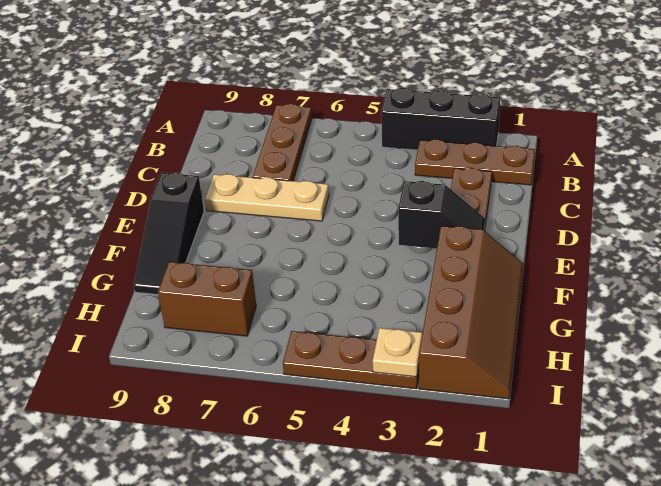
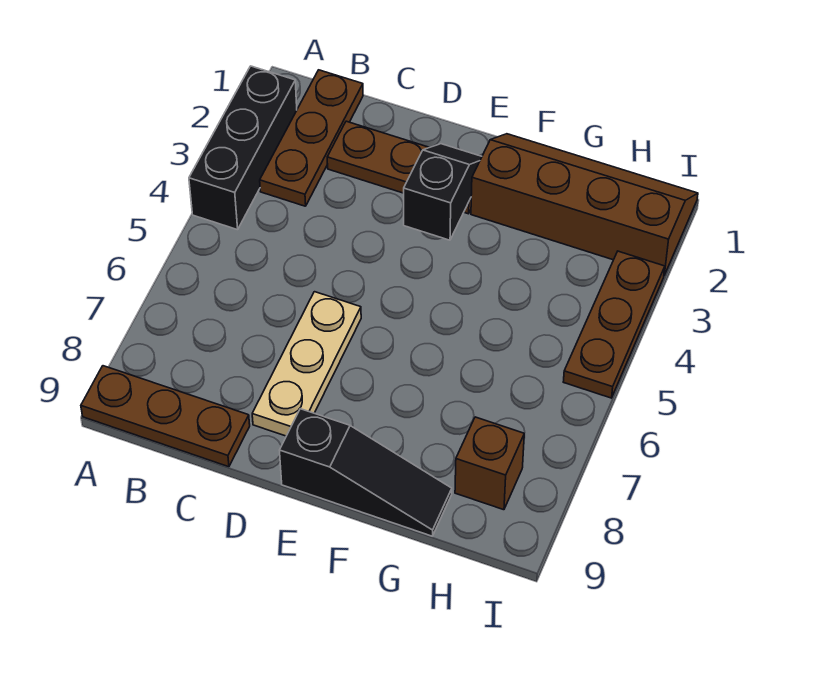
brown 1x3 plate [253,104,312,181] -> brown 1x3 plate moved to [81,366,250,467]
brown 1x2 brick [158,262,256,336] -> brown 1x1 brick [455,417,524,510]
tan 1x1 plate [373,328,422,377] -> none

